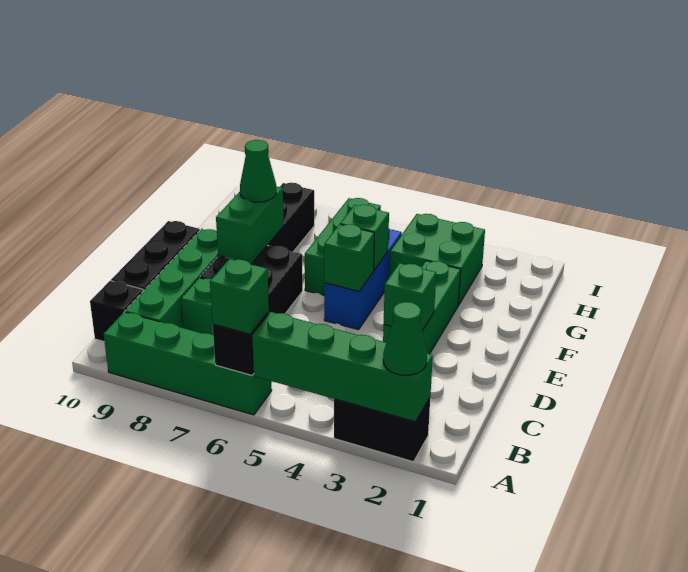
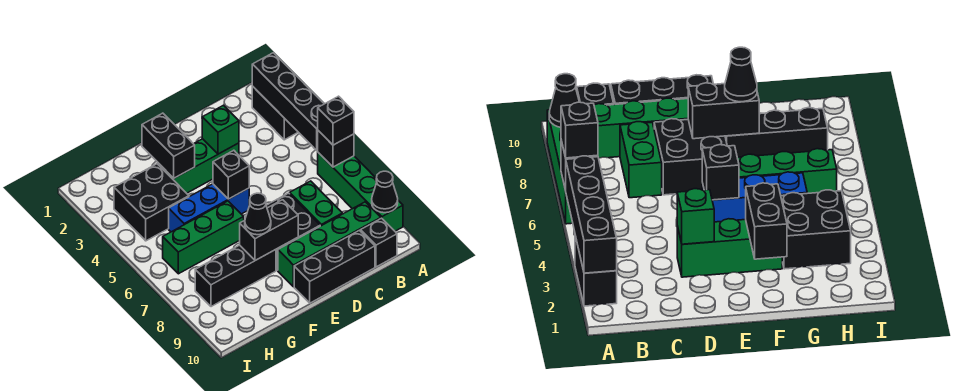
green 1x4 brick [252,312,433,422] -> black 1x4 brick [252,53,324,150]
green 1x1 cone [383,302,427,375] -> none
green 1x1 brick [210,259,269,334] -> black 1x1 brick [318,96,354,145]
none -> black 1x1 cone [372,171,398,213]
green 1x1 brick [324,224,374,291] -> black 1x1 brick [213,150,249,199]
green 1x2 brick [216,187,284,264] -> black 1x2 brick [240,200,298,260]
none -> black 1x2 brick [142,113,195,178]
green 1x1 brick [340,205,389,270] -> none
green 1x1 cone [240,140,276,202] -> black 1x1 cone [245,193,271,235]
green 2x2 brick [390,214,485,305] -> black 2x2 brick [114,164,189,241]

